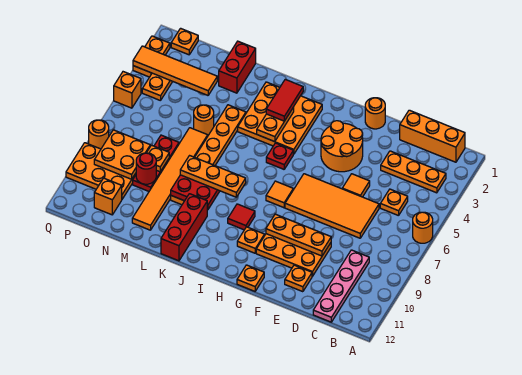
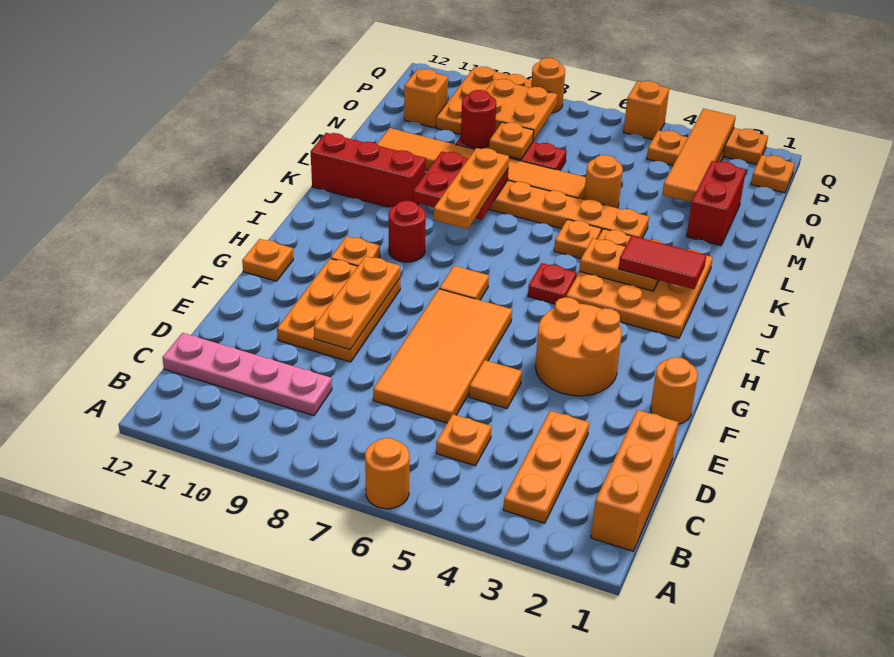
orange 1x1 plate [285,265,312,292] -> orange 1x1 plate moved to [554,219,601,258]
red 1x1 tile [228,204,255,230] -> red 1x1 round brick [388,201,426,262]
red 1x2 brick [219,41,256,93] -> red 1x2 brick turned to [686,161,746,246]

